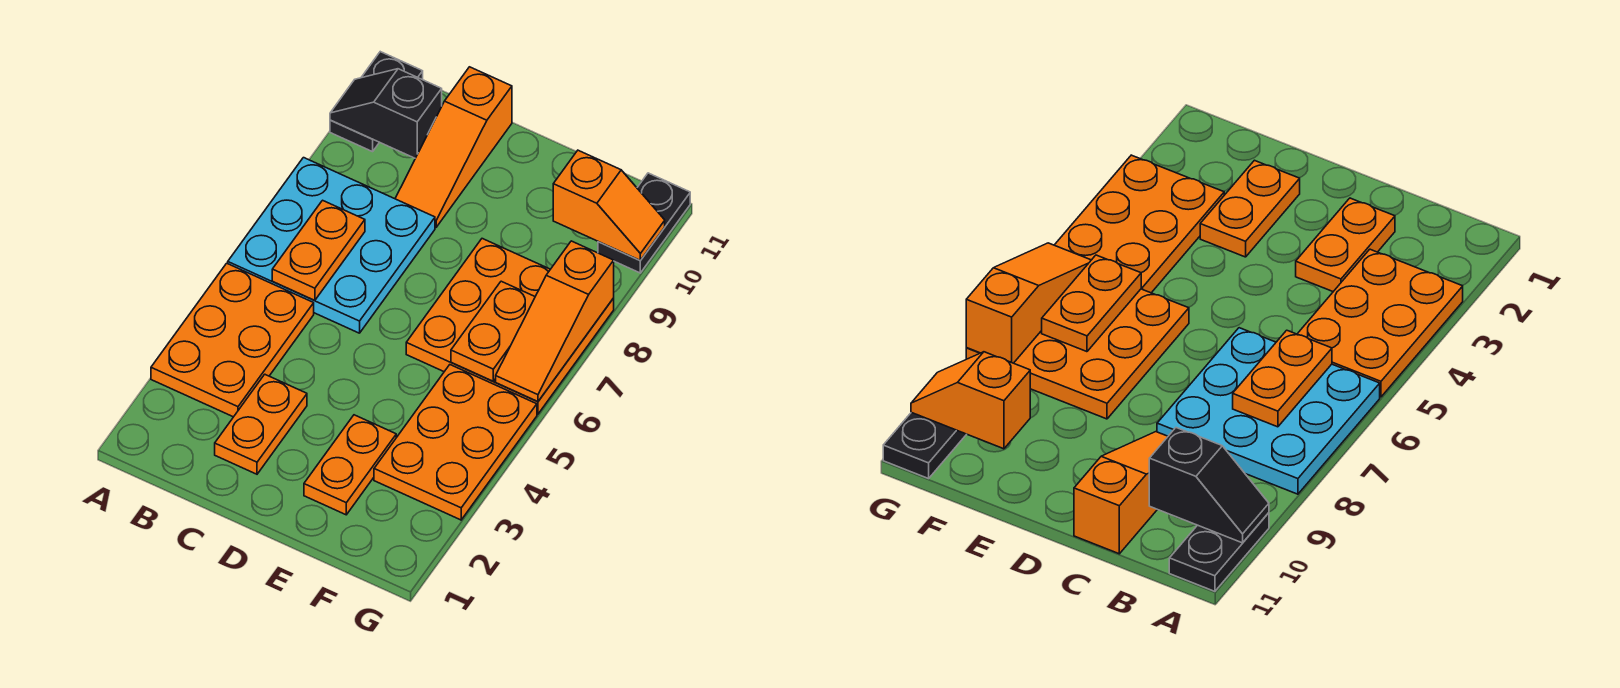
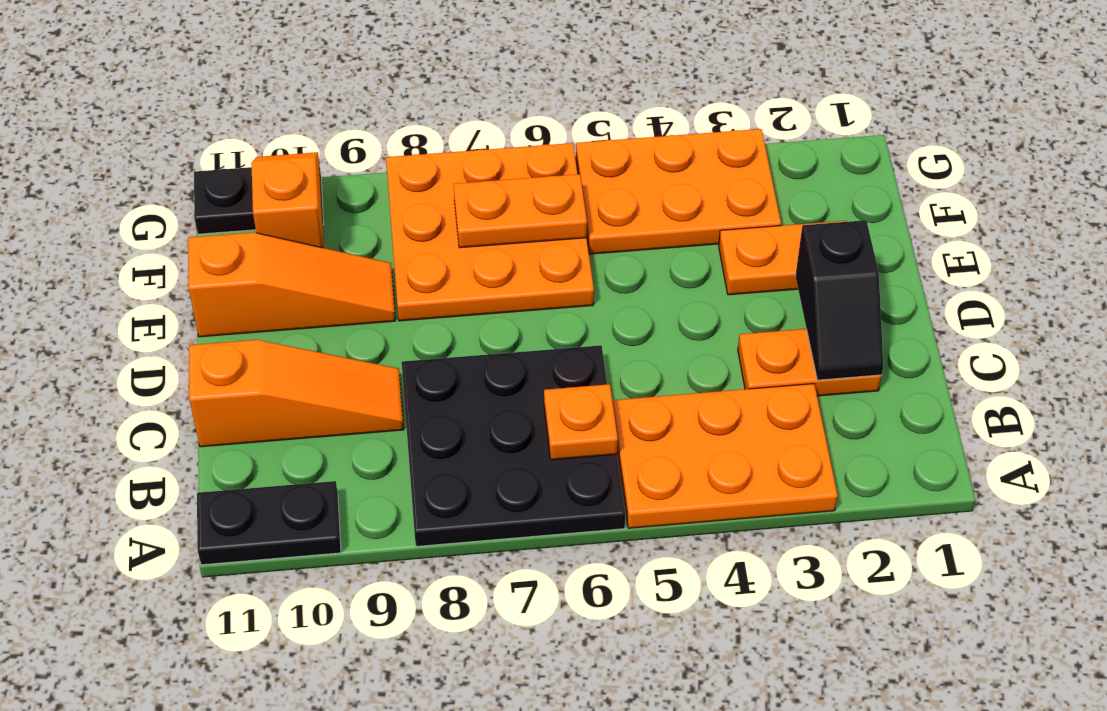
cyan 3x3 plate [228,158,435,333] -> black 3x3 plate [402,345,625,546]
black 1x2 slope [330,69,442,158] -> black 1x2 slope moved to [795,220,883,380]
orange 1x2 plate [272,200,365,301] -> orange 1x1 plate [544,384,618,460]
orange 1x3 slope [496,241,614,402] -> orange 1x3 slope moved to [188,232,395,337]

